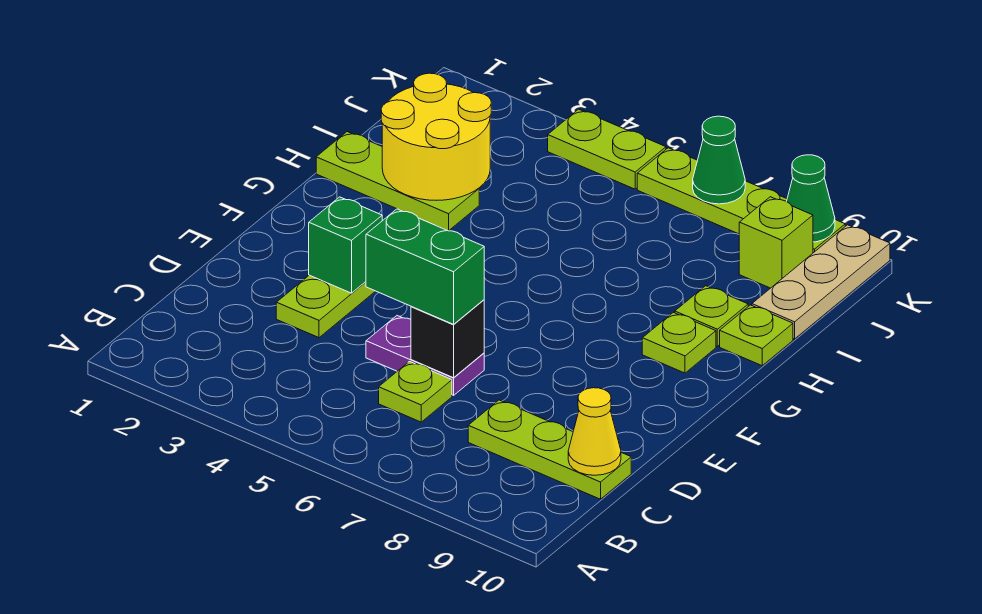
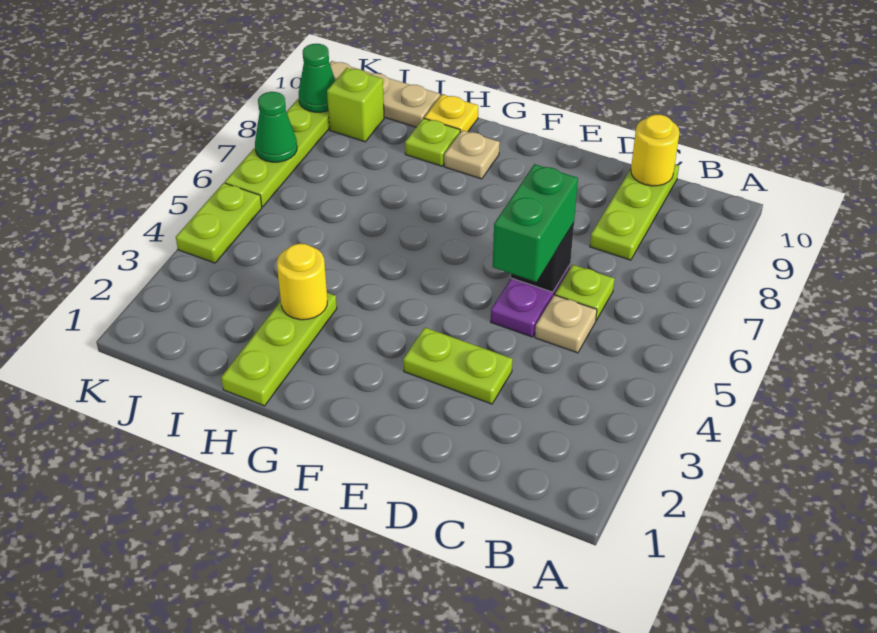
none -> tan 1x1 plate [535,295,597,353]
yellow 1x1 cone [568,388,621,475] -> yellow 1x1 round brick [631,115,680,186]
green 1x1 brick [309,197,382,293] -> none
lime 1x1 plate [642,312,716,373] -> tan 1x1 plate [444,130,500,179]
yellow 2x2 round brick [381,73,491,200] -> yellow 1x1 round brick [277,244,327,320]
lime 1x1 plate [720,305,793,366] -> yellow 1x1 plate [424,94,478,132]

